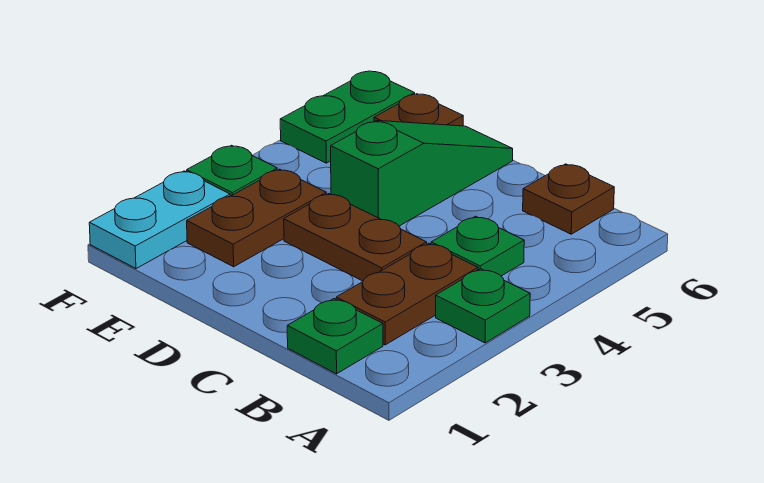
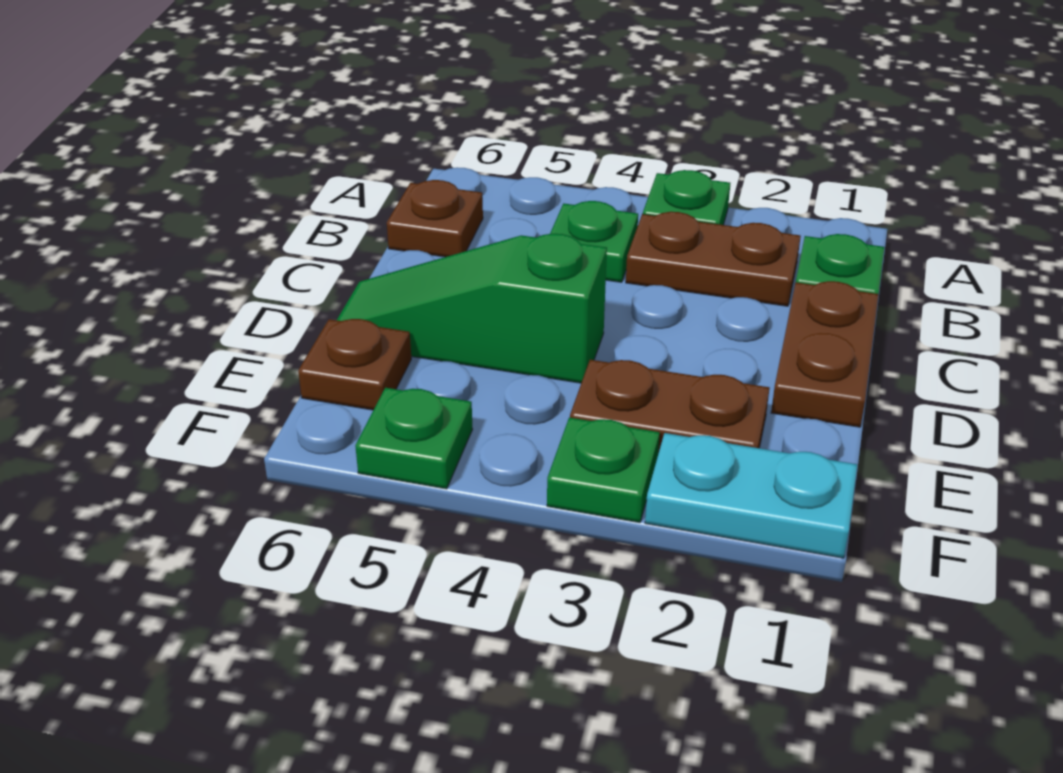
brown 1x2 plate [284,194,427,281] -> brown 1x2 plate moved to [771,281,879,427]
green 1x2 plate [280,71,415,163] -> green 1x1 plate [355,388,473,489]

